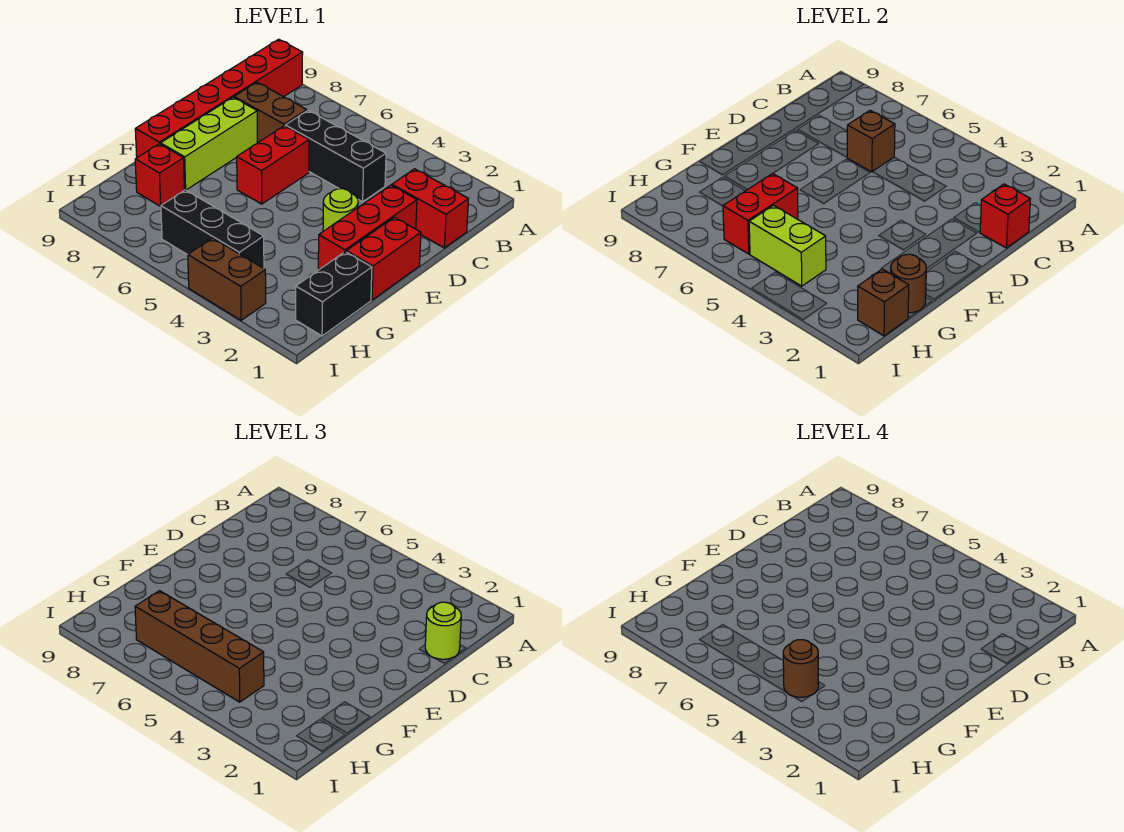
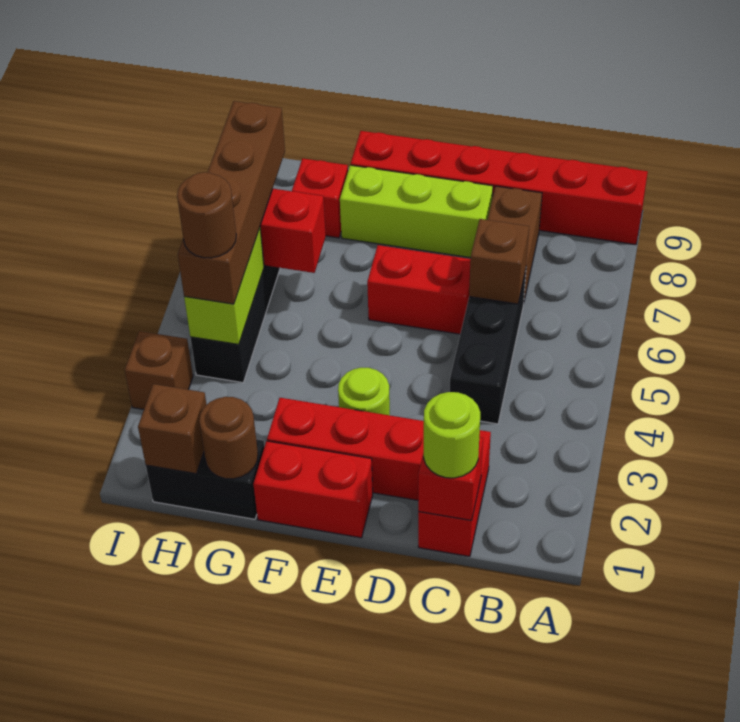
brown 1x2 brick [188,238,266,320] -> brown 1x1 brick [125,331,193,409]

